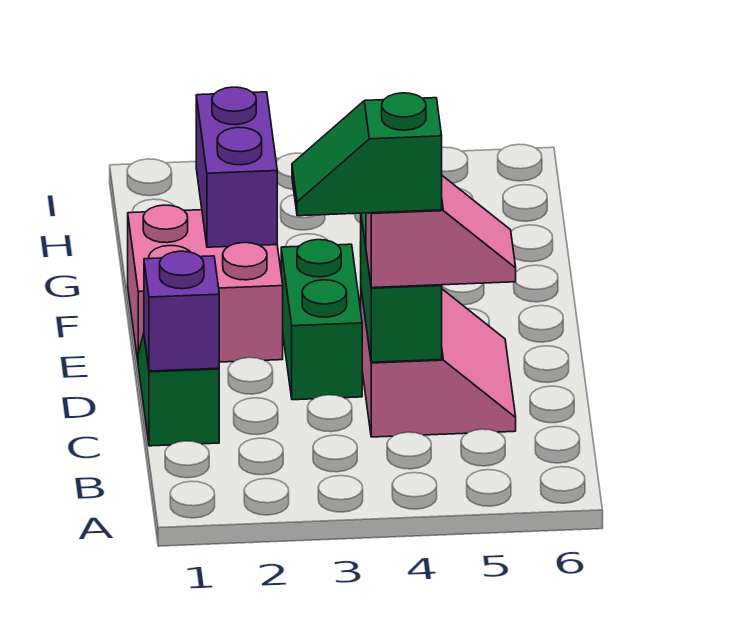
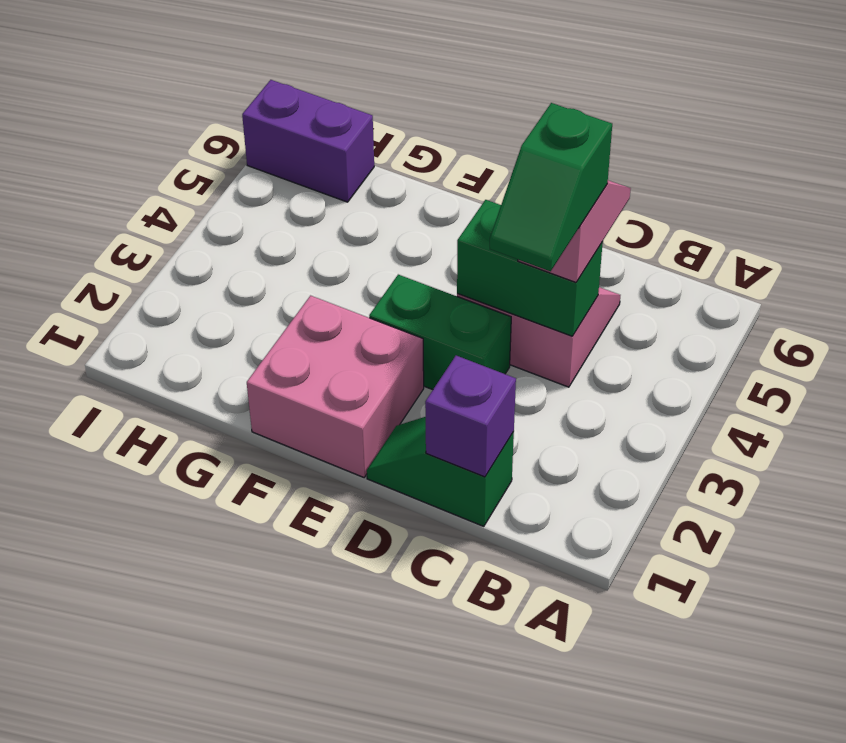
purple 1x2 brick [196,87,277,247] -> purple 1x2 brick moved to [242,80,374,202]

